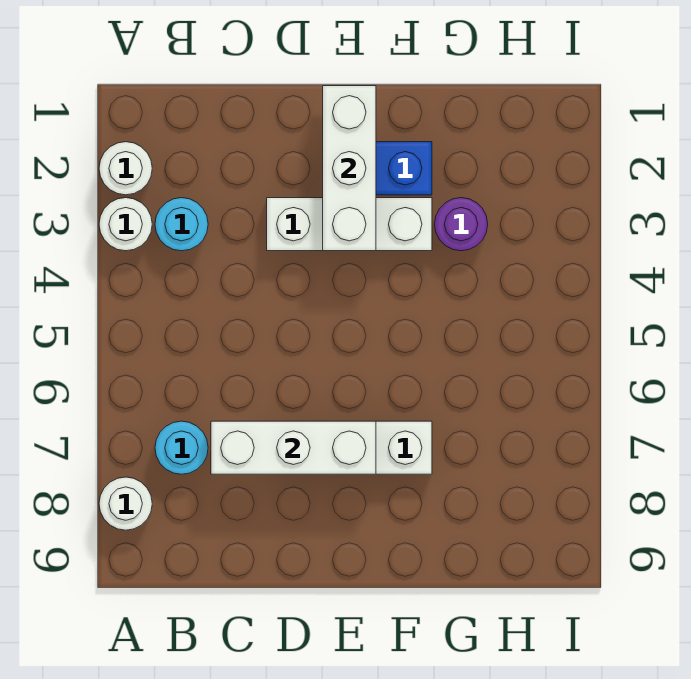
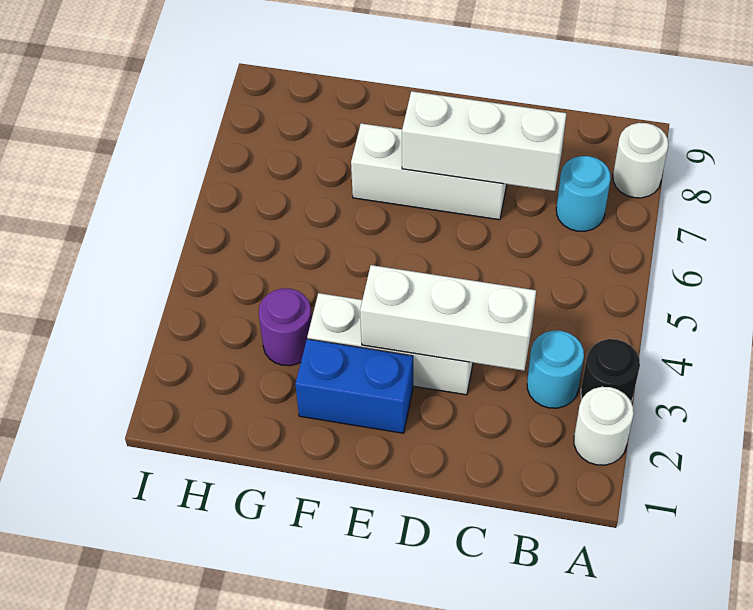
white 1x1 round brick [99,198,152,251] -> black 1x1 round brick [581,339,640,402]
white 1x3 brick [323,86,376,251] -> white 1x3 brick turned to [360,265,536,371]

